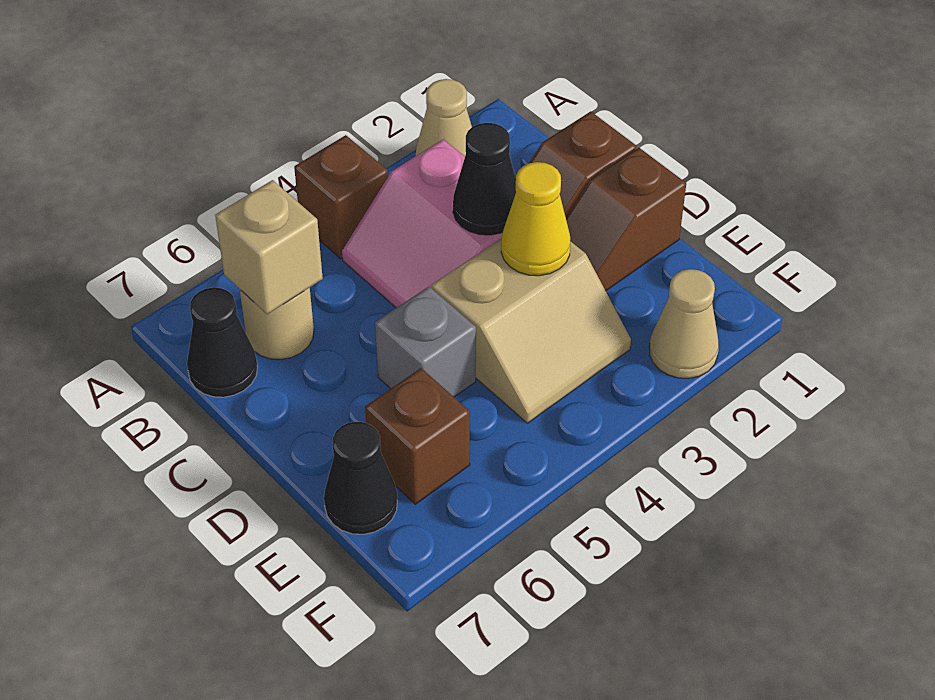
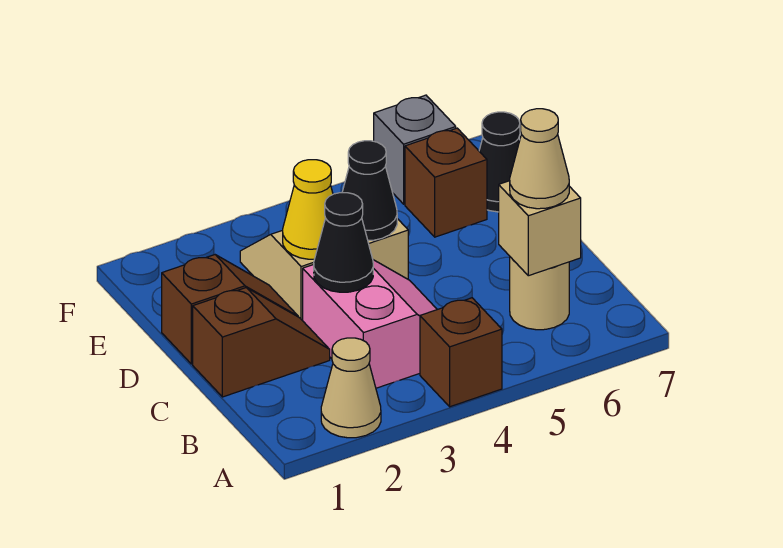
black 1x1 cone [187,287,258,397] -> black 1x1 cone moved to [342,141,397,240]
grey 1x1 brick [375,287,476,397] -> grey 1x1 brick moved to [374,95,456,204]
tan 1x1 cone [650,269,719,378] -> tan 1x1 cone moved to [510,109,569,209]

